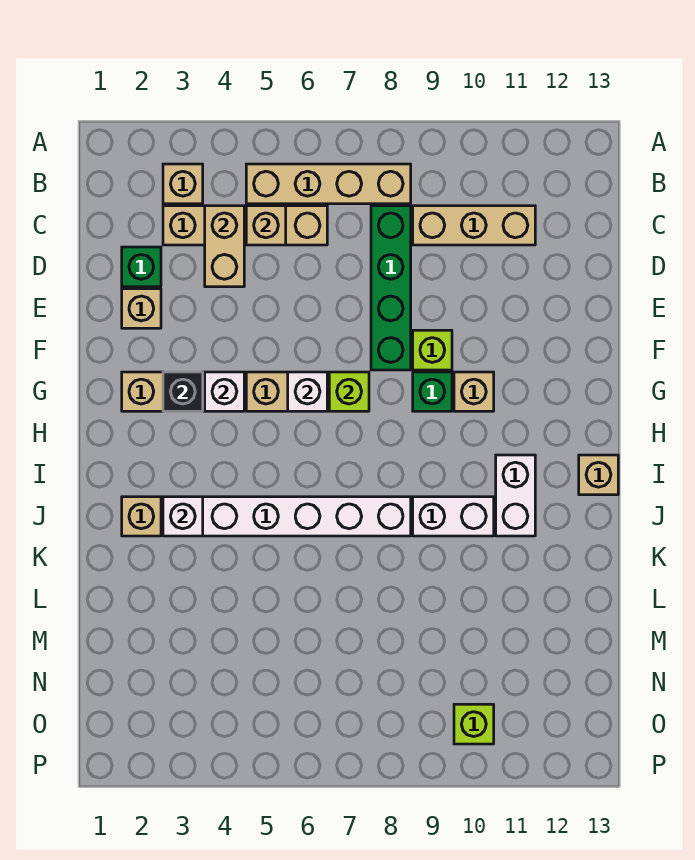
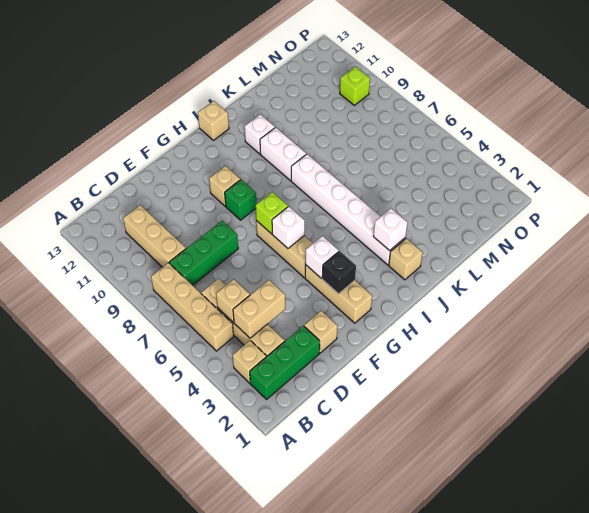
green 1x4 brick [371,206,411,370] -> green 1x3 brick [169,221,238,285]
green 1x1 brick [122,247,161,287] -> green 1x3 brick [250,326,320,399]
lime 1x1 brick [413,330,452,370] -> none
white 1x2 brick [496,455,535,536] -> white 1x1 brick [245,114,275,154]

